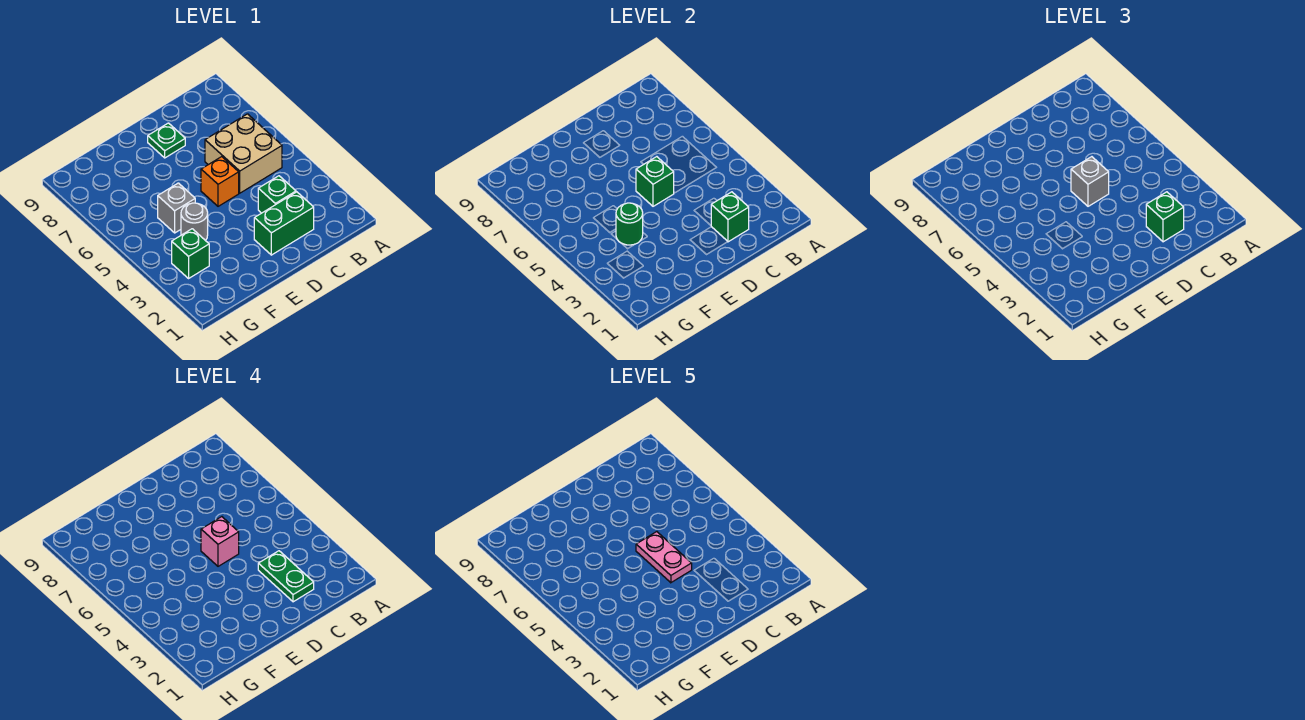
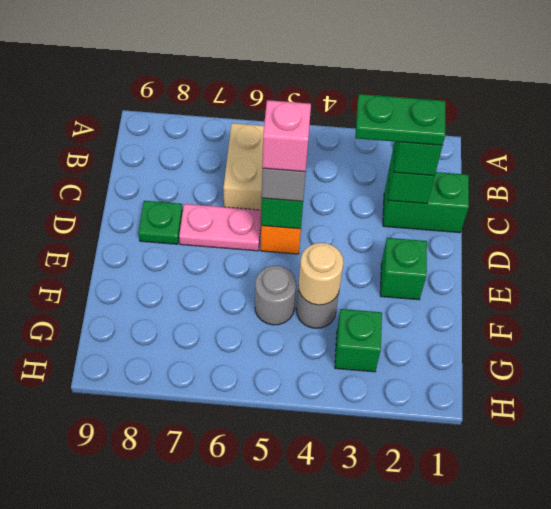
green 1x2 brick [254,192,314,255] -> green 1x2 brick turned to [383,172,469,233]
green 1x1 brick [258,176,296,213] -> green 1x1 brick moved to [380,238,427,300]
pink 1x2 plate [636,532,692,583] -> pink 1x2 plate moved to [179,204,261,251]
green 1x1 round brick [616,203,643,245] -> tan 1x1 round brick [298,243,343,305]
grey 1x1 brick [158,183,195,233] -> grey 1x1 round brick [255,266,296,325]

